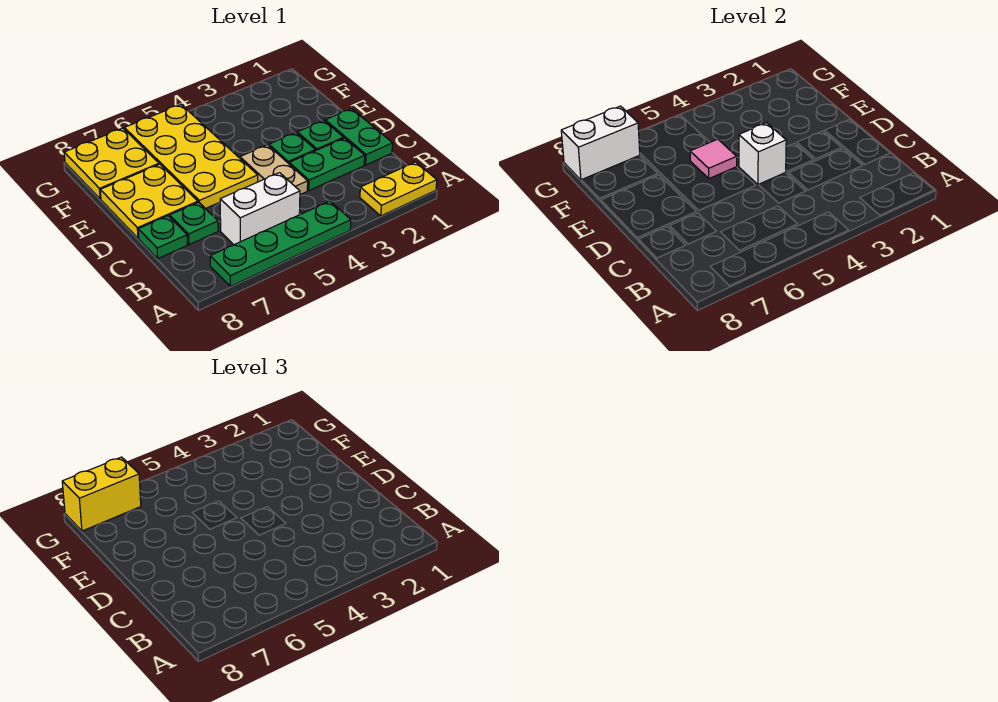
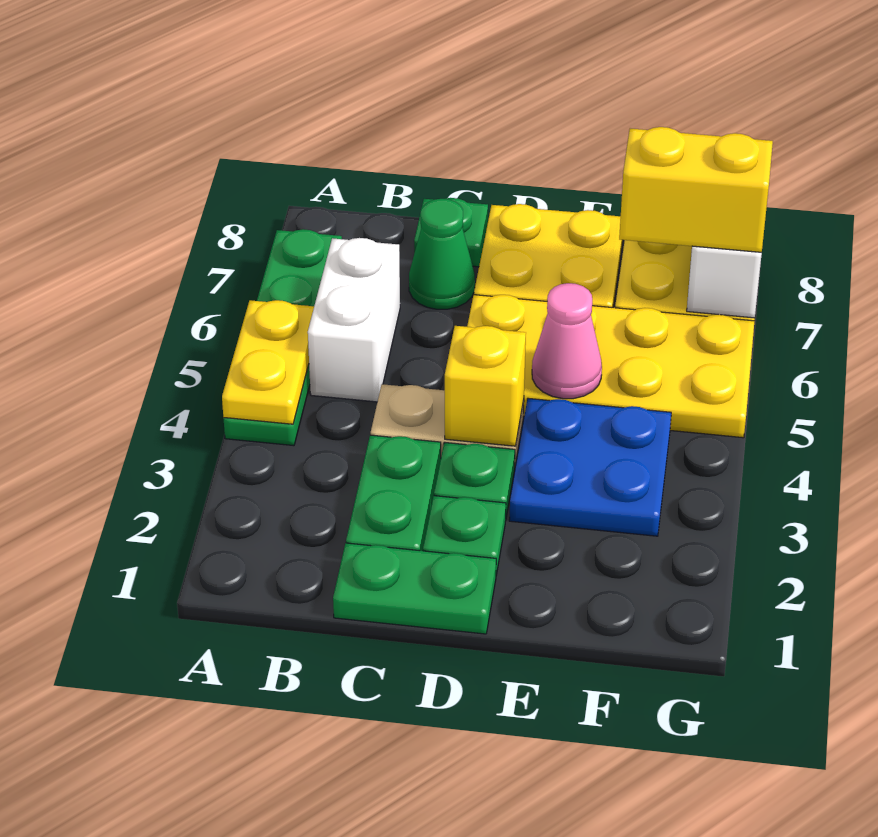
yellow 1x2 plate [360,162,437,216] -> yellow 1x2 plate moved to [222,300,314,424]
green 1x1 plate [170,202,218,245] -> green 1x1 cone [409,199,475,309]
white 1x1 brick [739,123,786,185] -> yellow 1x1 brick [445,326,526,446]
none -> blue 2x2 plate [509,398,671,536]
pink 1x1 tile [690,139,737,178] -> pink 1x1 cone [532,283,602,399]
yellow 1x2 brick [62,457,141,531] -> yellow 1x2 brick turned to [619,127,773,252]

